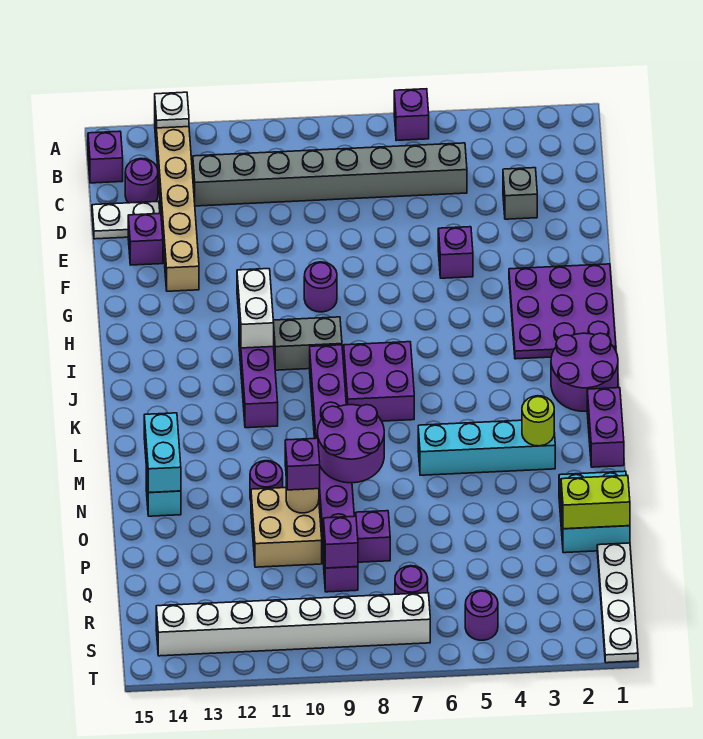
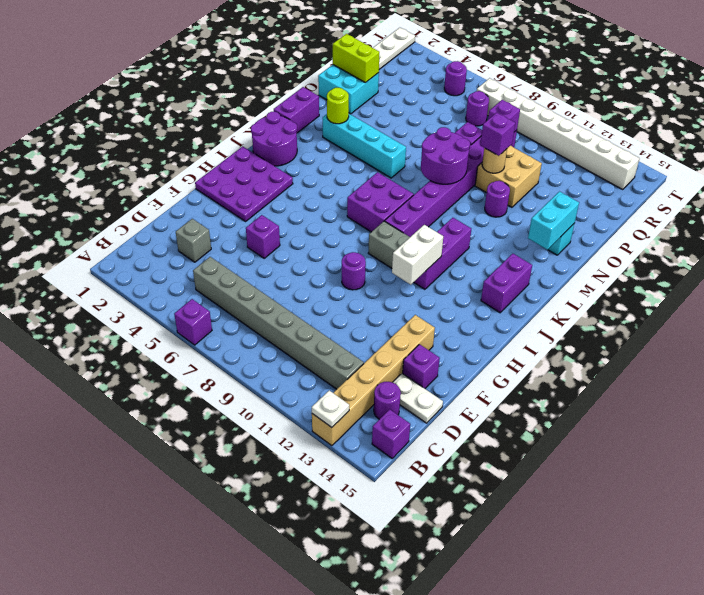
none -> purple 1x2 brick [481,254,532,313]

